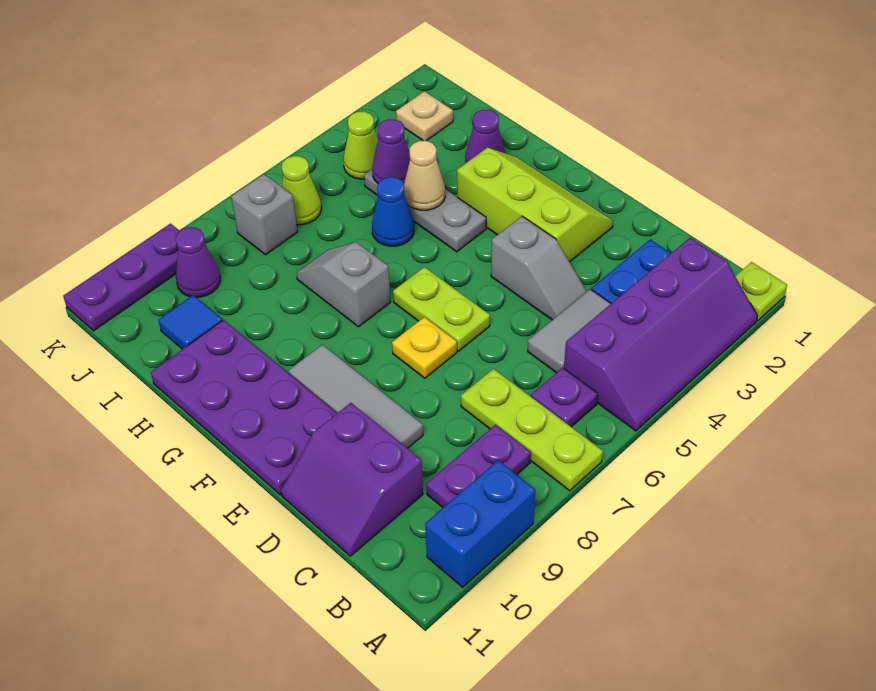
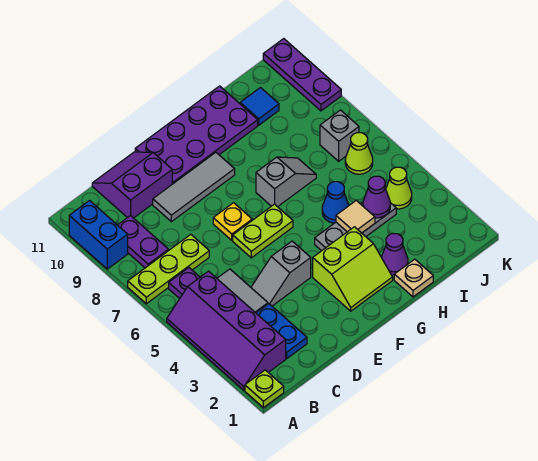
lime 2x3 slope [457,148,613,262] -> lime 2x2 slope [313,227,393,311]
tan 1x1 cone [404,141,445,210] -> tan 1x1 tile [336,201,375,233]
tan 1x1 plate [396,91,453,141] -> tan 1x1 plate moved to [394,259,433,297]
purple 1x1 cone [176,227,221,297] -> none

